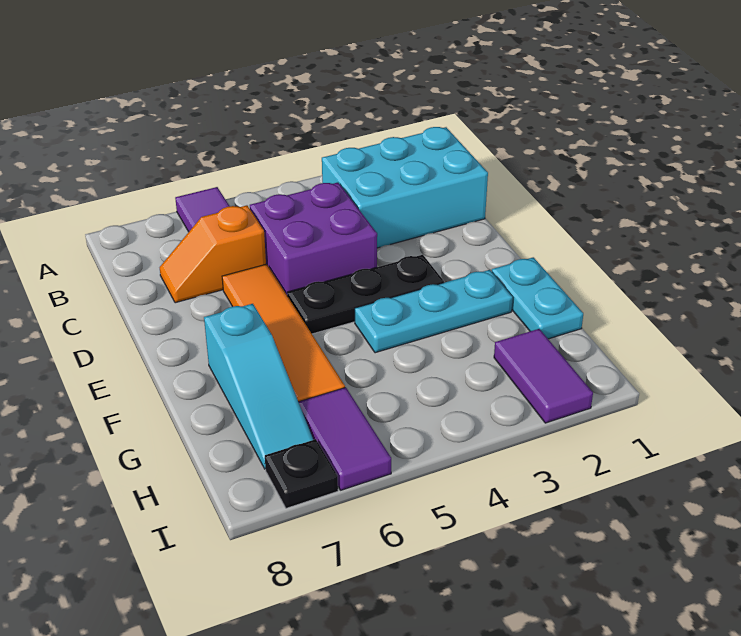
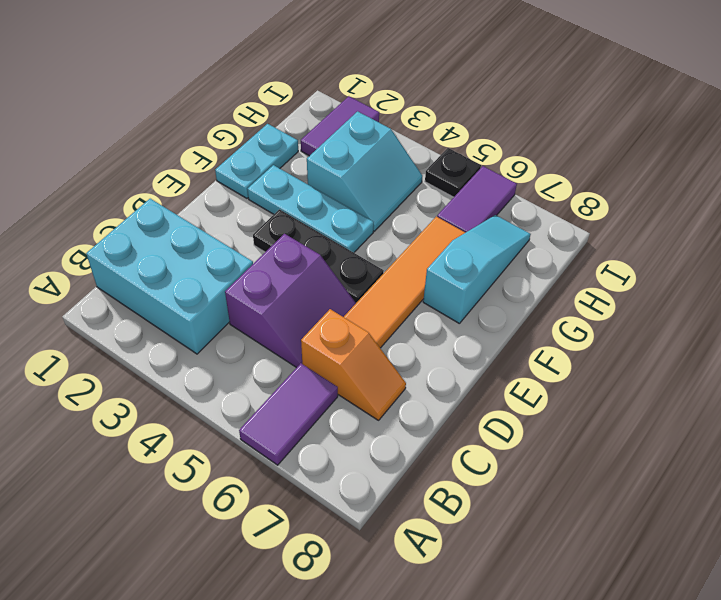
purple 2x2 brick [250,183,377,296] -> purple 2x2 slope [225,234,356,368]
none -> cyan 2x2 slope [307,111,422,231]
black 1x1 plate [265,439,338,508] -> black 1x1 plate moved to [425,148,481,197]

